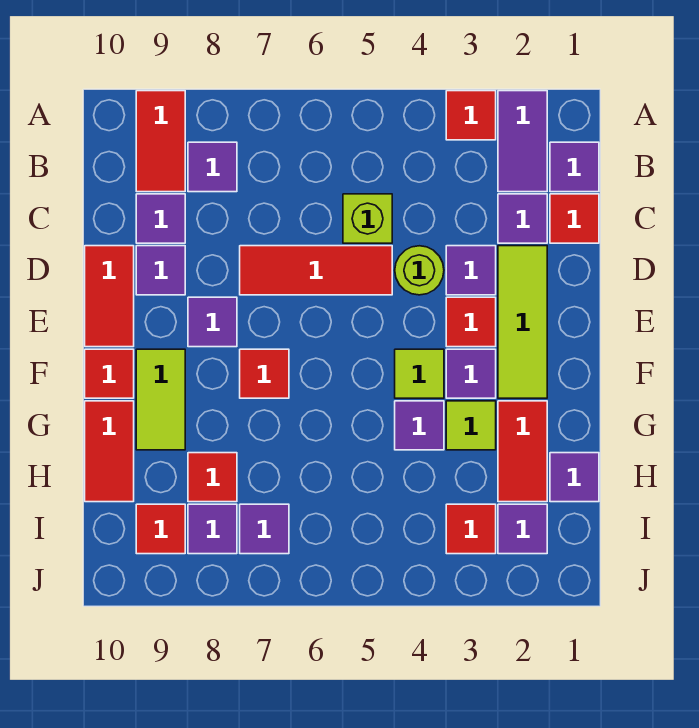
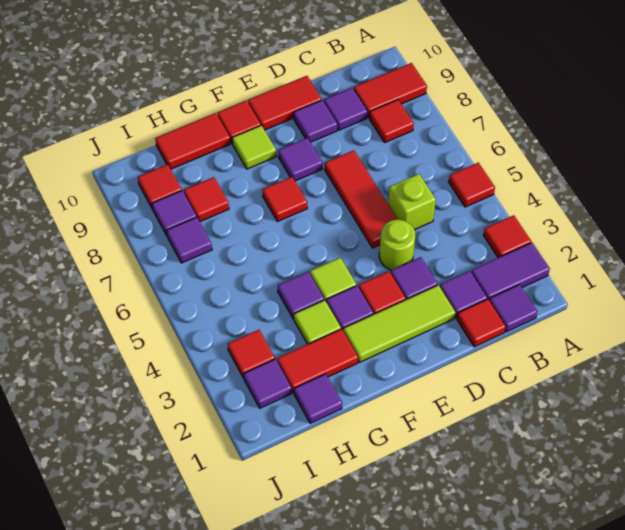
none -> red 1x1 tile [449,163,495,207]
purple 1x1 tile [188,142,237,192] -> red 1x1 tile [369,100,414,142]
lime 1x2 tile [136,349,185,450] -> lime 1x1 tile [232,125,276,169]

